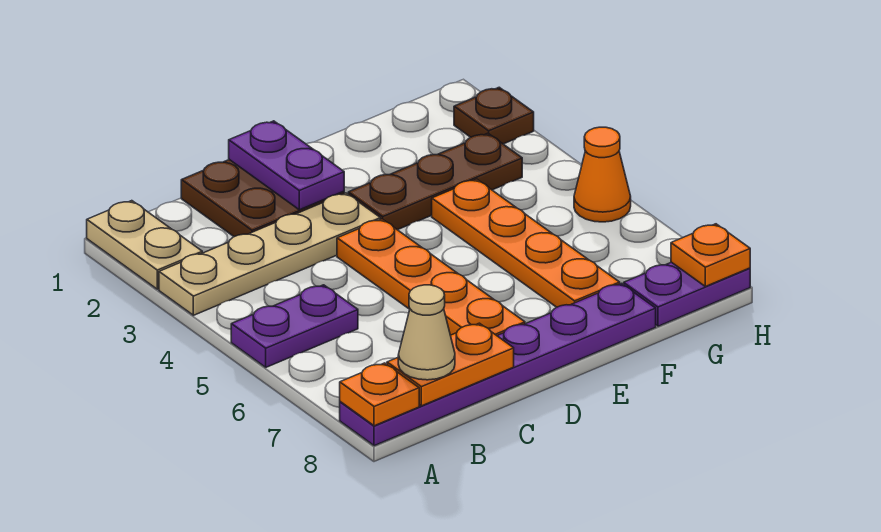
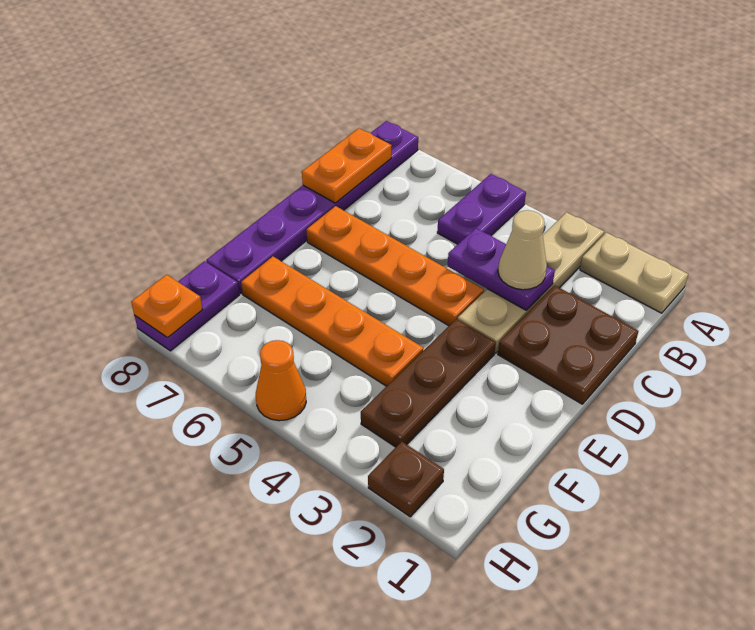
orange 1x1 plate [340,363,419,426] -> none
tan 1x1 cone [398,285,455,380] -> tan 1x1 cone moved to [498,210,547,290]
purple 1x2 plate [229,121,344,210] -> purple 1x2 plate moved to [448,228,555,310]

